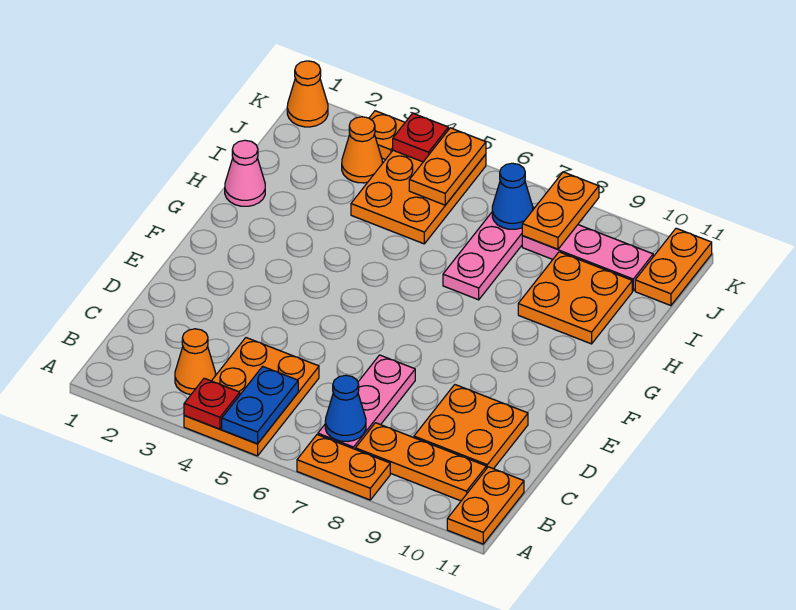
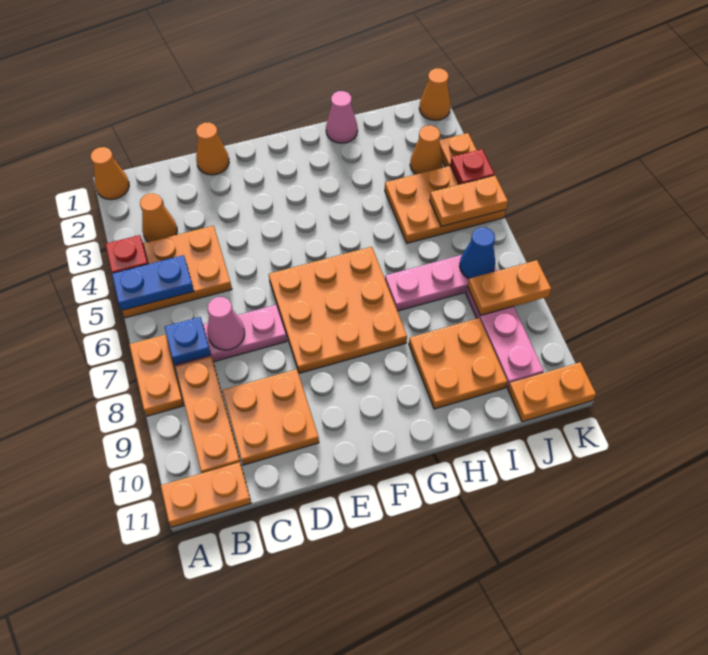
none -> orange 1x1 cone [91,147,129,200]
blue 1x1 cone [325,375,366,441] -> blue 1x1 plate [165,317,211,365]
none -> pink 1x1 cone [207,297,245,350]
none -> orange 1x1 cone [196,122,229,175]
none -> orange 3x3 plate [269,247,407,373]

